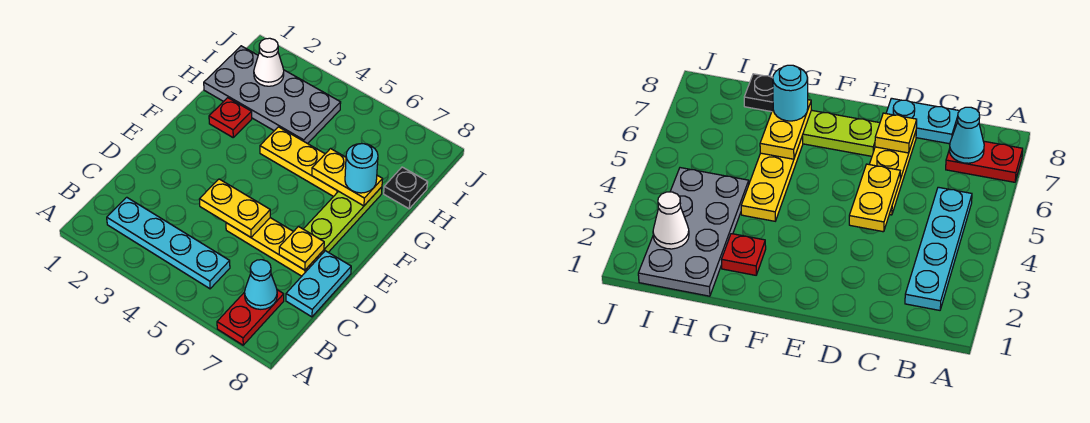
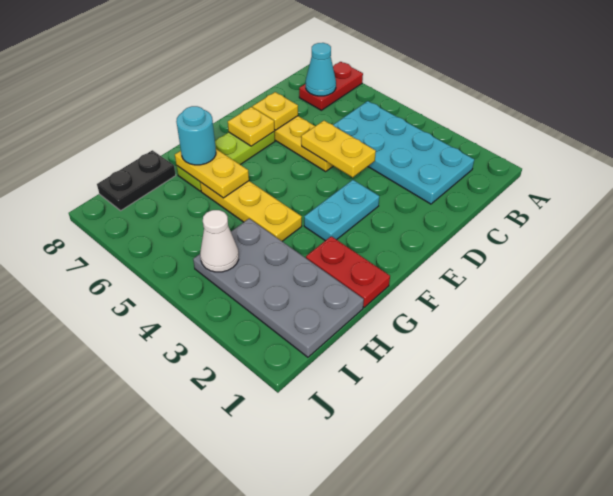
cyan 1x4 plate [107,197,230,289] -> cyan 2x4 plate [333,101,474,204]
cyan 1x2 plate [286,251,351,317] -> cyan 1x2 plate moved to [304,180,379,241]
none -> yellow 1x1 plate [228,107,275,146]
red 1x1 plate [209,98,252,137] -> red 1x2 plate [306,236,390,307]
black 1x1 plate [384,167,428,209] -> black 1x2 plate [97,150,176,210]
white 1x1 cone [254,38,284,86] -> white 1x1 cone moved to [200,210,239,272]

